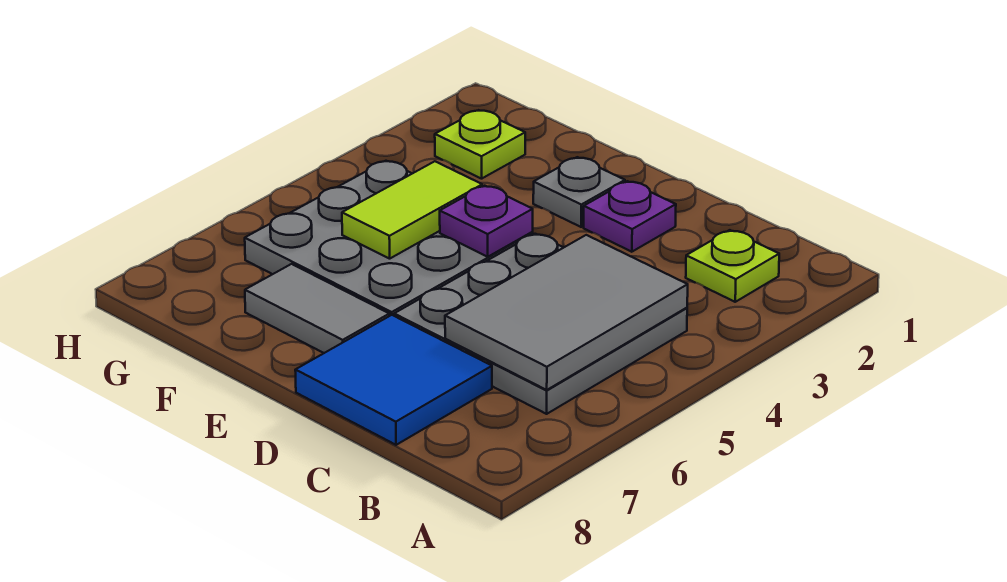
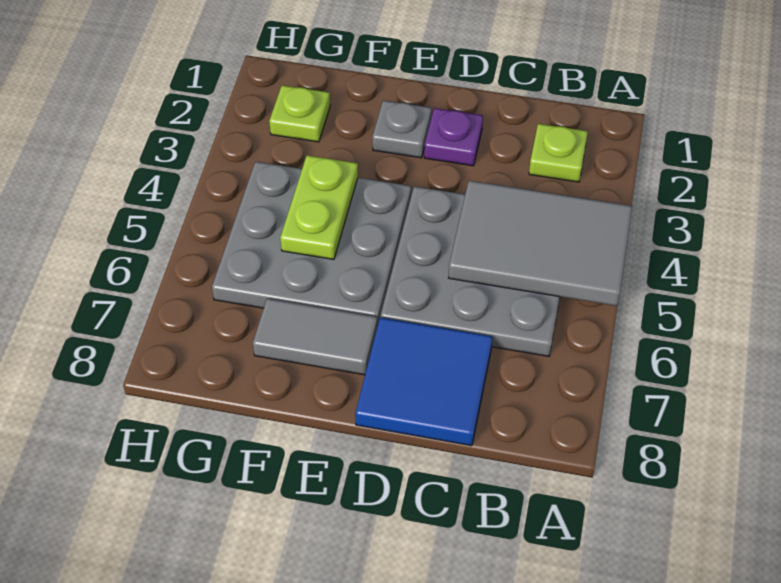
grey 2x3 tile [445,235,688,390] -> grey 2x3 tile turned to [449,181,632,306]
purple 1x1 plate [440,186,533,257] -> none
lime 1x2 tile [342,161,482,259] -> lime 1x2 plate [280,155,358,260]

